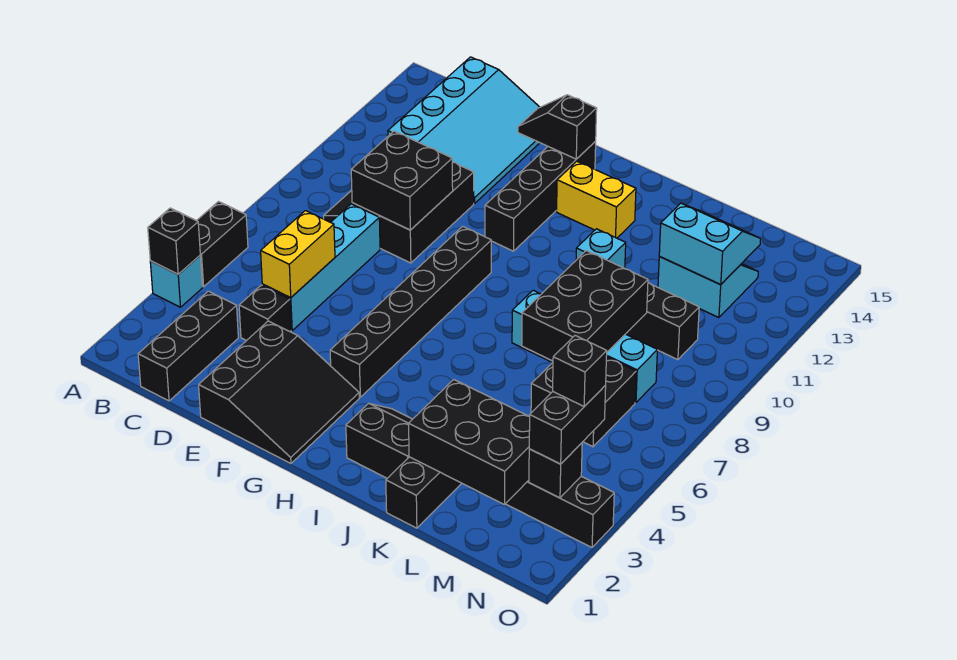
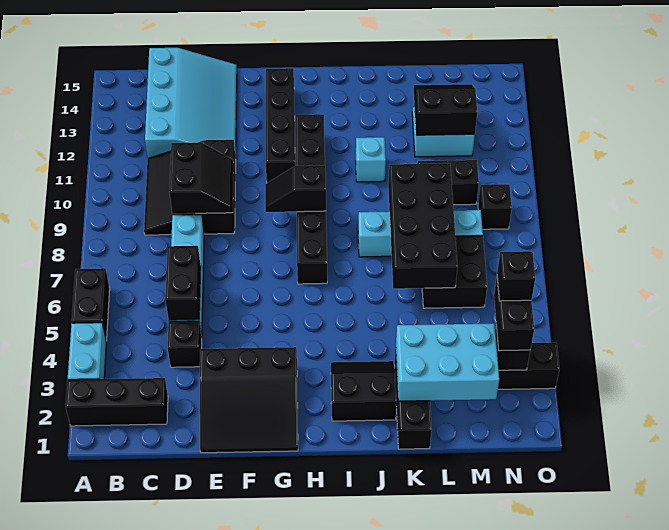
cyan 1x1 brick [150,256,203,307] -> cyan 1x2 brick [68,323,106,380]
black 1x1 brick [148,208,200,274] -> black 1x1 brick moved to [478,184,512,229]
black 1x3 brick [138,291,238,401] -> black 1x3 brick turned to [66,378,168,426]
yellow 1x2 brick [261,211,335,298] -> black 1x2 brick [165,246,201,320]
black 2x2 brick [351,131,453,230] -> black 2x2 slope [169,143,234,214]
black 3x3 slope [199,321,359,463] -> black 3x3 slope turned to [199,347,298,453]
black 1x2 slope [518,95,597,159] -> black 1x2 slope moved to [265,165,326,212]
black 1x6 brick [330,226,491,397] -> black 1x6 brick moved to [295,114,327,284]
yellow 1x2 brick [557,161,636,238] -> none
black 2x3 brick [409,380,530,505] -> cyan 2x3 brick [396,323,499,401]
black 2x3 brick [522,251,648,361] -> black 2x4 brick [388,163,458,289]
cyan 2x2 slope [659,203,761,285] -> black 2x2 slope [414,84,477,135]

